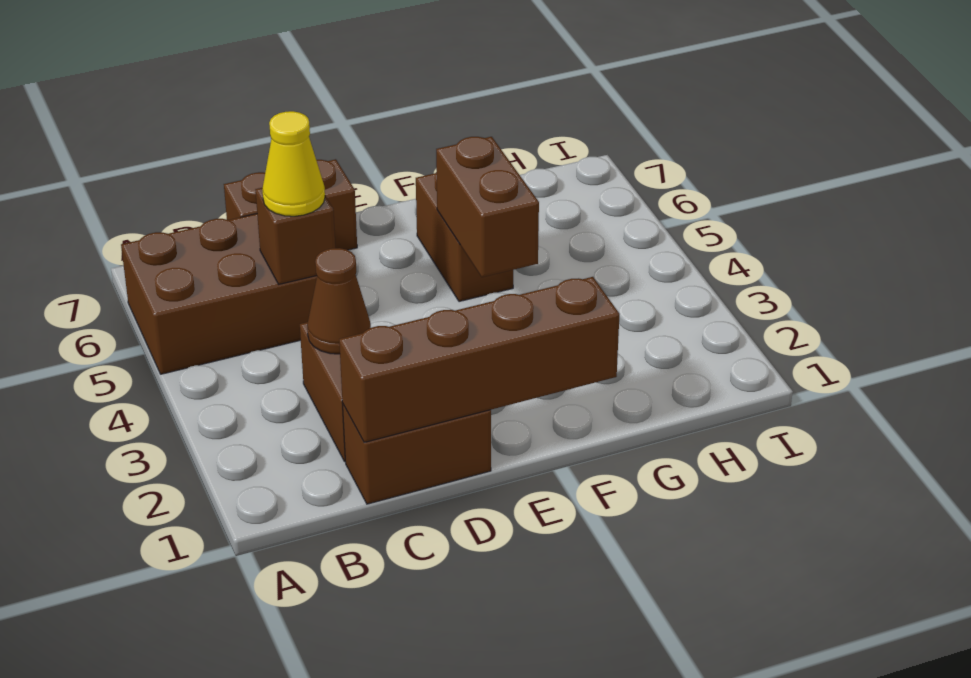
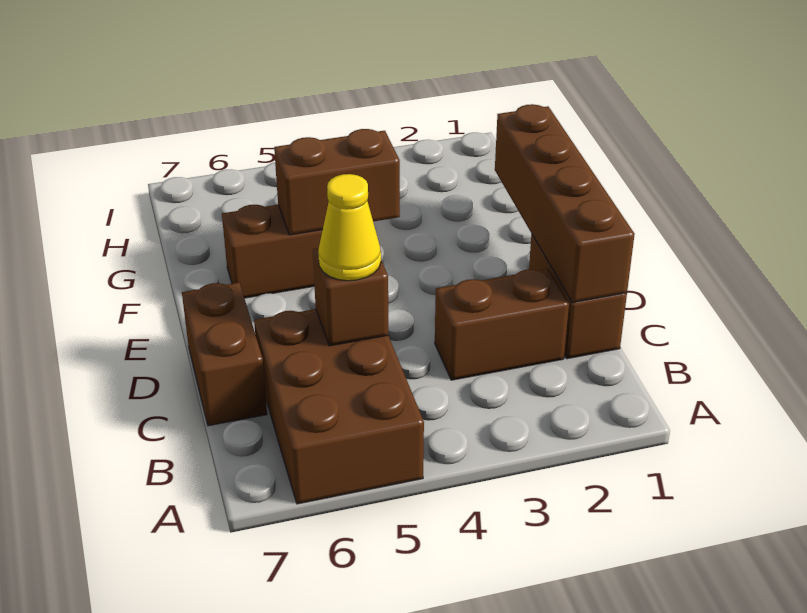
brown 1x1 cone [307,248,371,354] -> none

